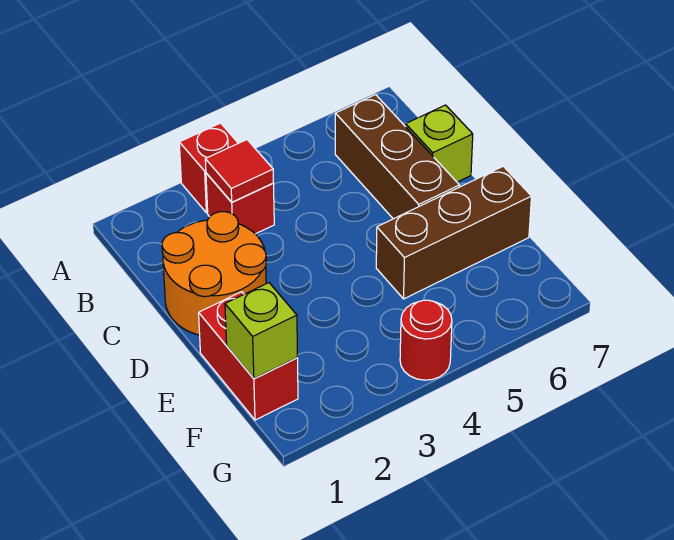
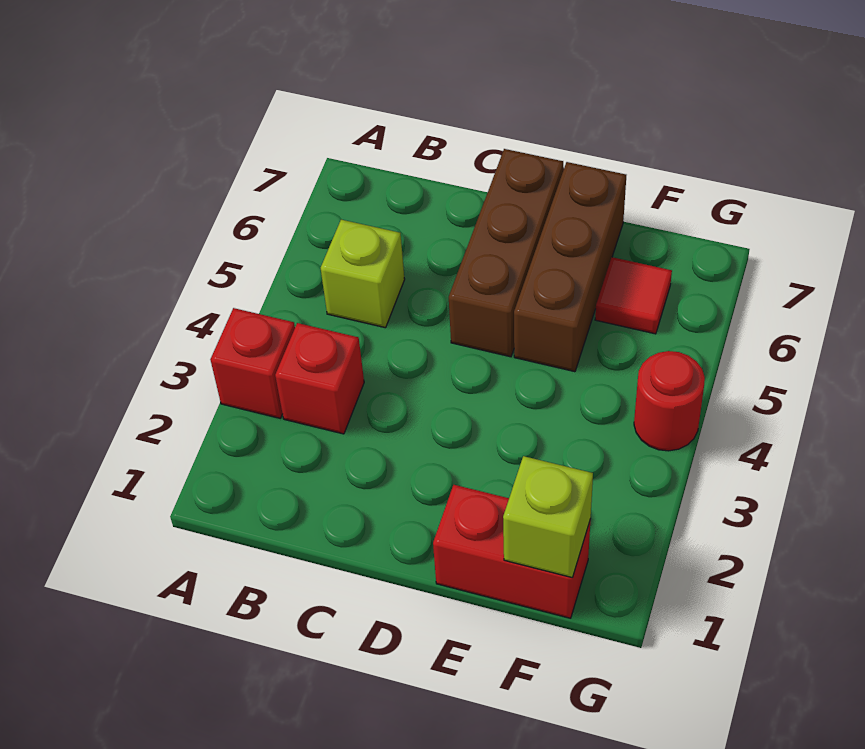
red 1x1 tile [205,140,274,202] -> red 1x1 tile moved to [595,257,672,334]
brown 1x3 brick [335,95,460,219] -> brown 1x3 brick turned to [449,149,563,357]
orange 2x2 round brick [162,212,266,335] -> none
lime 1x1 brick [406,105,473,182] -> lime 1x1 brick moved to [321,220,405,328]

